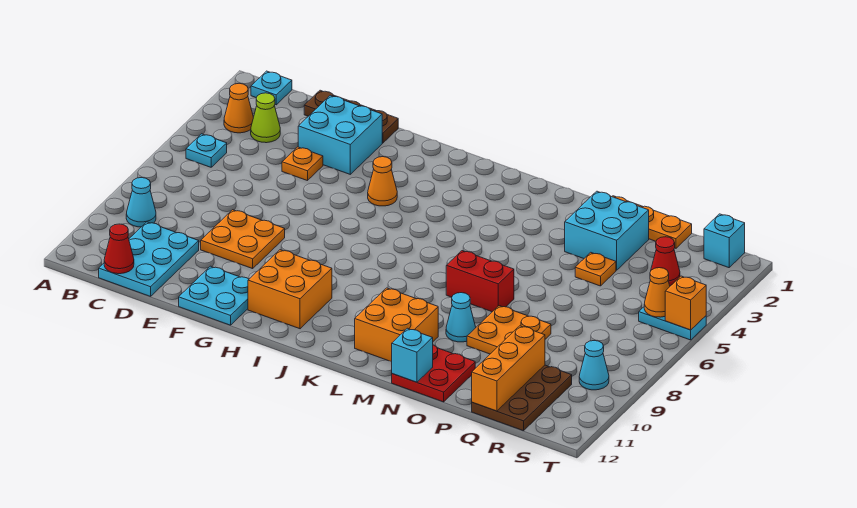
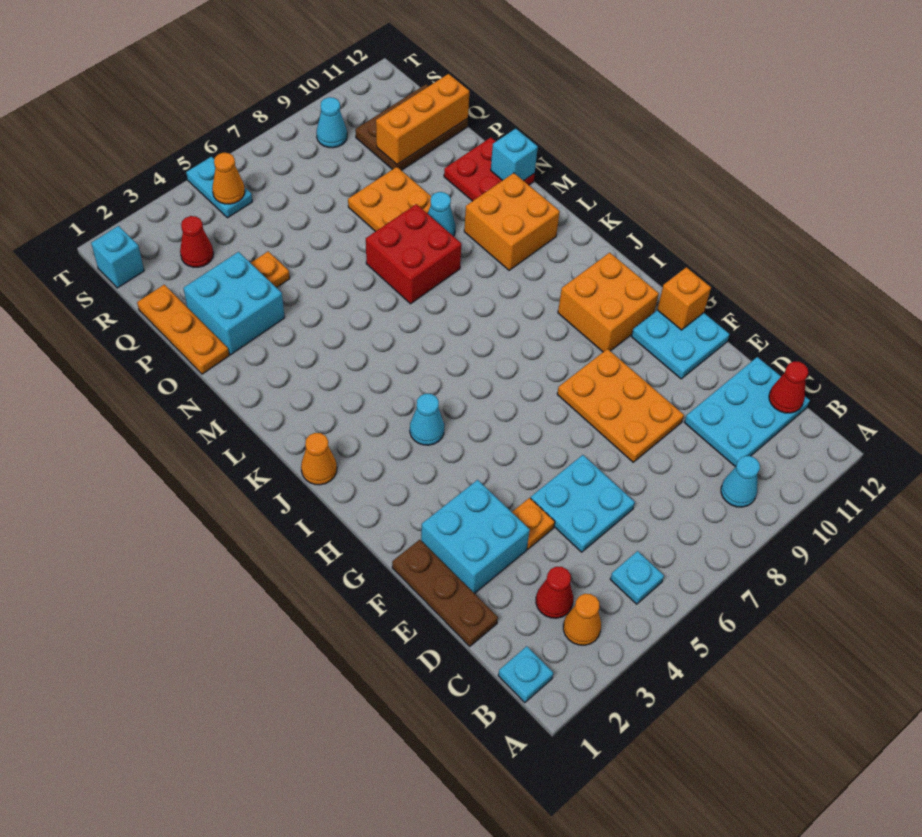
lime 1x1 cone [251,93,280,143] -> red 1x1 cone [536,567,573,618]
none -> cyan 2x2 plate [531,455,635,552]
orange 2x2 plate [201,210,285,269] -> orange 2x3 plate [557,349,684,462]
orange 1x1 cone [368,157,397,206] -> orange 1x1 cone moved to [301,433,337,485]
none -> cyan 1x1 cone [410,394,444,445]
red 1x2 brick [446,251,514,312] -> red 2x2 brick [366,204,461,304]
orange 1x1 brick [665,276,706,330] -> orange 1x1 brick moved to [657,267,711,330]

